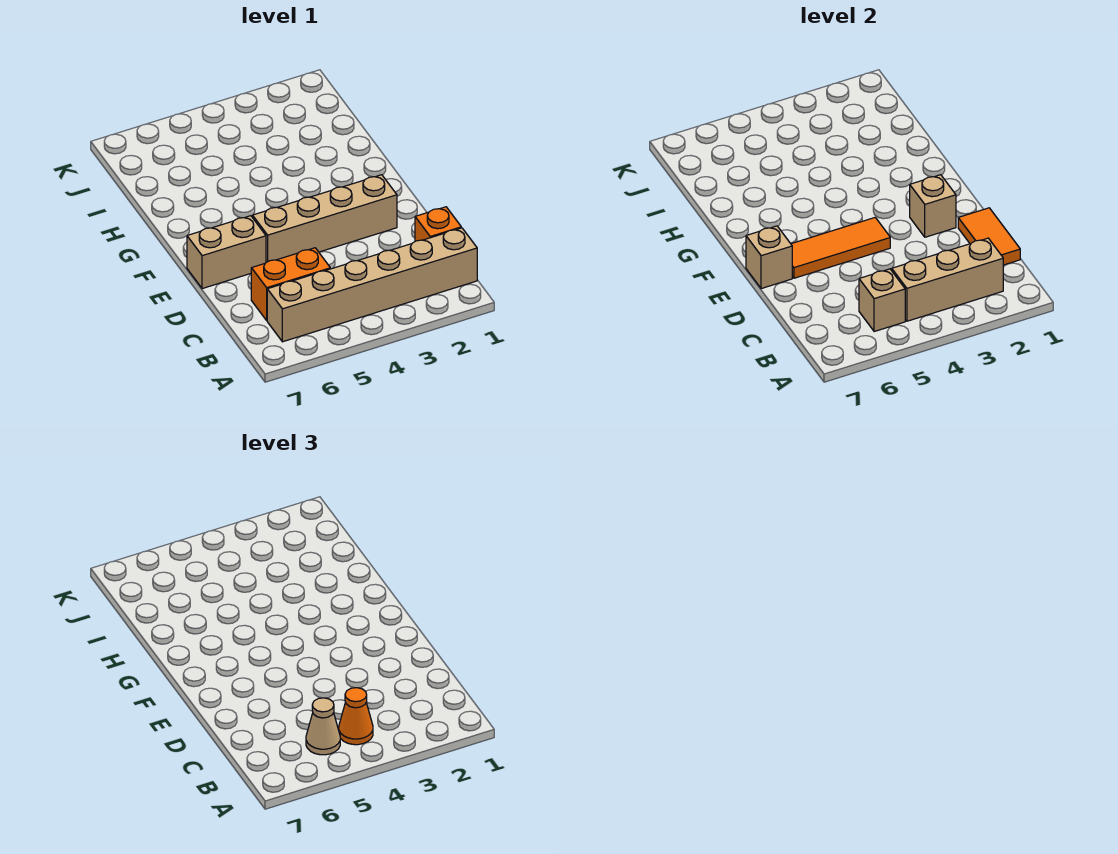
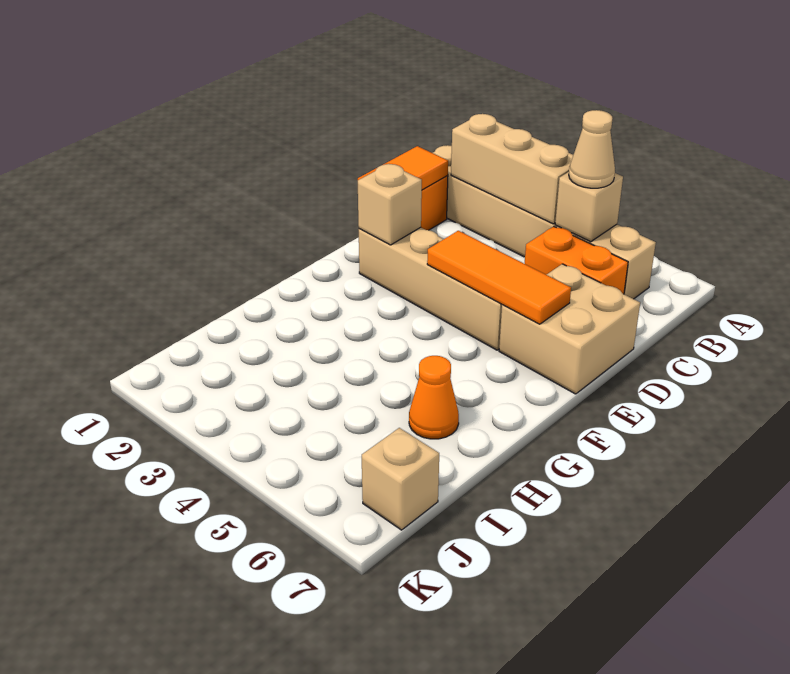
orange 1x1 cone [339,688,373,745] -> orange 1x1 cone moved to [409,356,459,439]
tan 1x2 brick [187,216,266,289] -> tan 2x2 brick [499,264,640,394]
tan 1x1 brick [746,226,792,289] -> tan 1x1 brick moved to [362,428,439,530]

